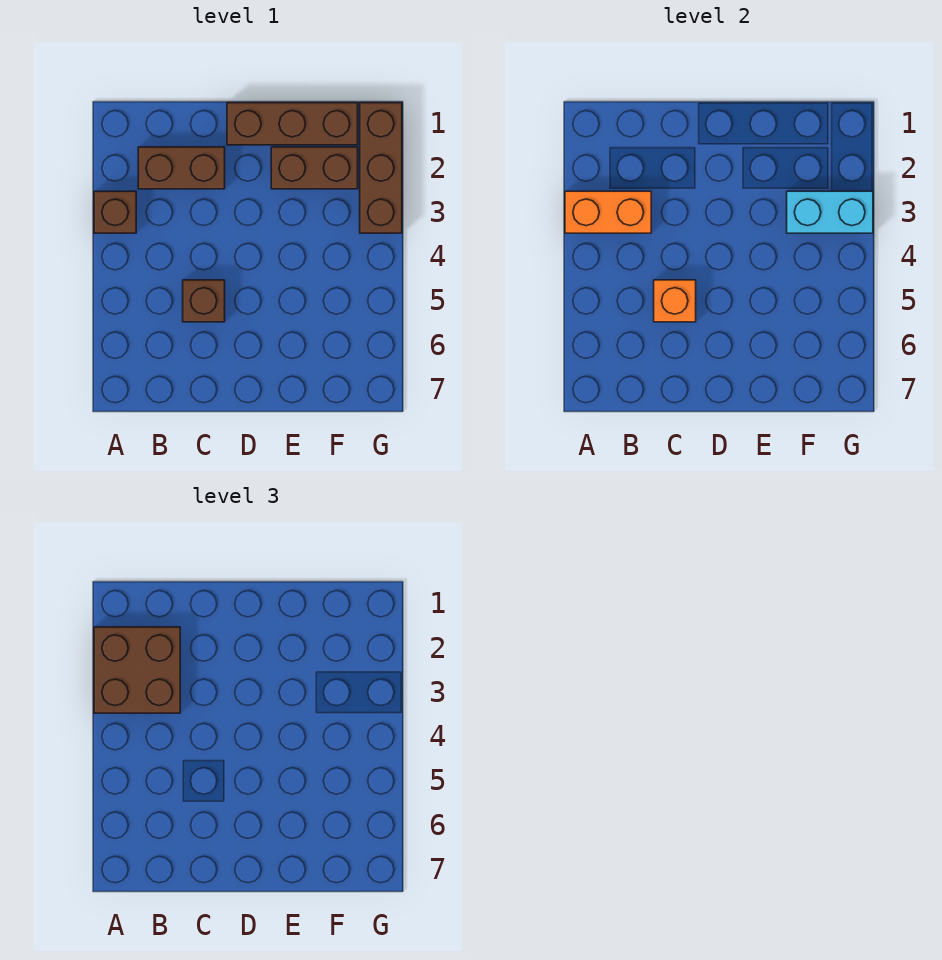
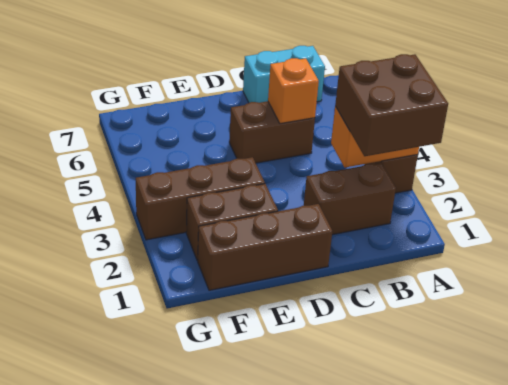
brown 1x1 brick [183,280,225,322] -> brown 1x2 brick [229,101,315,163]
cyan 1x2 brick [787,191,873,233] -> cyan 1x2 brick moved to [243,46,325,103]
brown 1x3 brick [360,103,402,233] -> brown 1x3 brick turned to [136,157,265,240]

